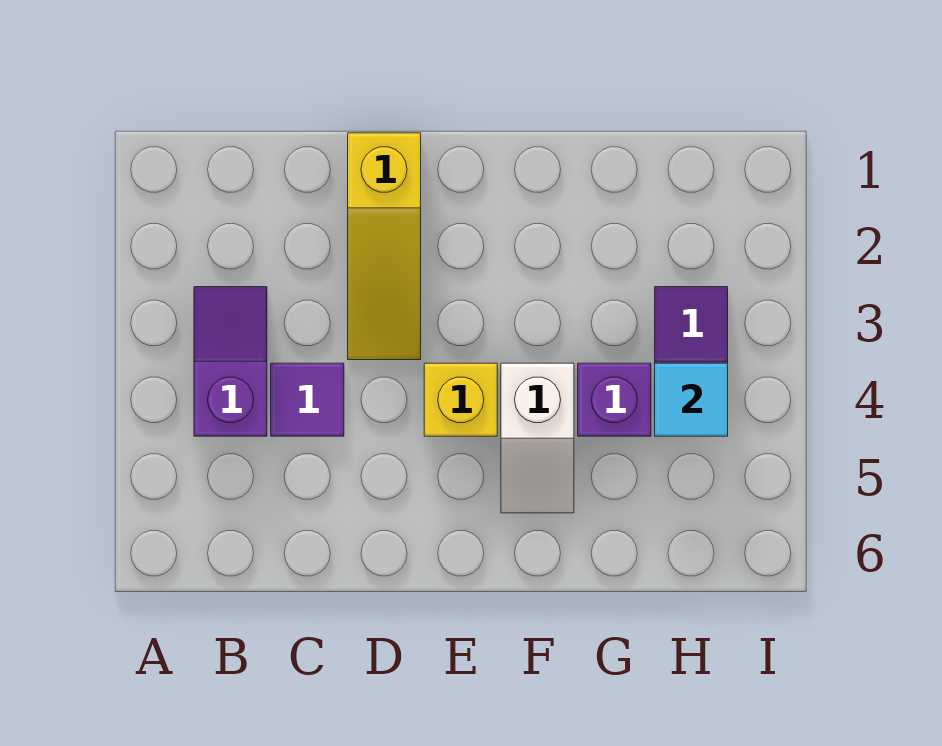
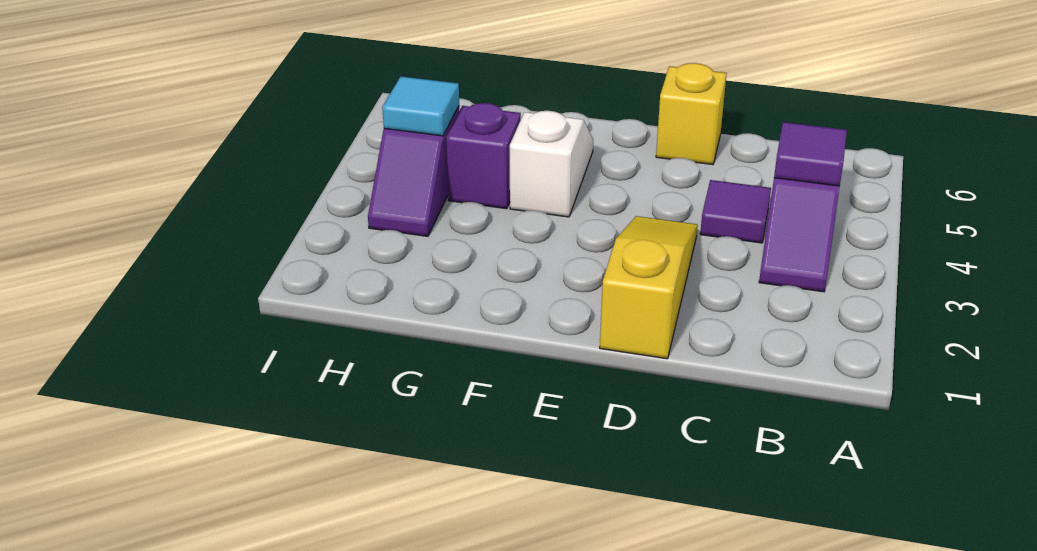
none -> purple 1x1 tile [774,122,847,186]
yellow 1x1 brick [424,363,497,436] -> yellow 1x1 brick moved to [656,63,727,165]

